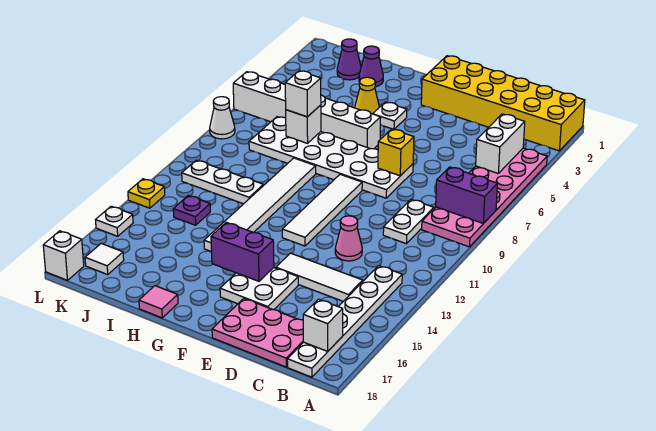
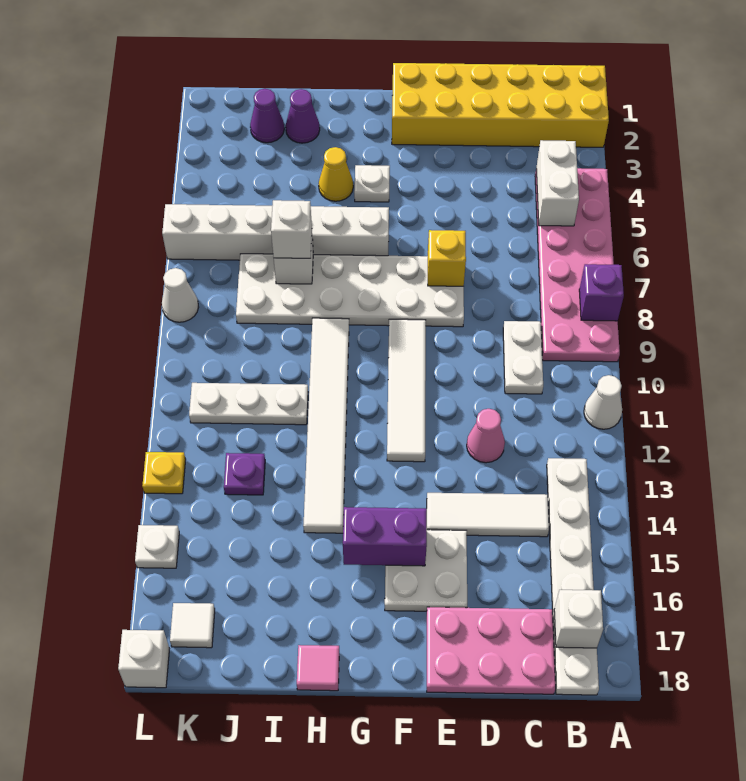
purple 1x2 brick [436,167,497,224] -> purple 1x1 brick [579,264,624,321]
none -> white 1x1 cone [584,375,622,429]

